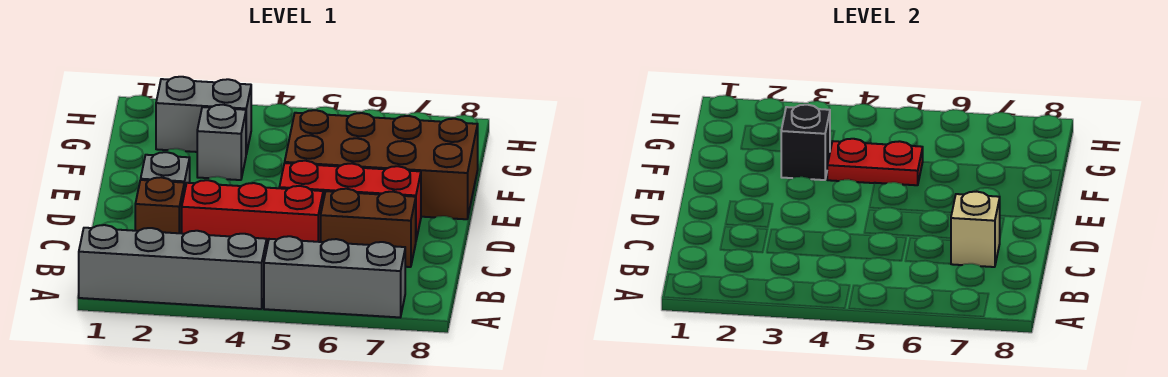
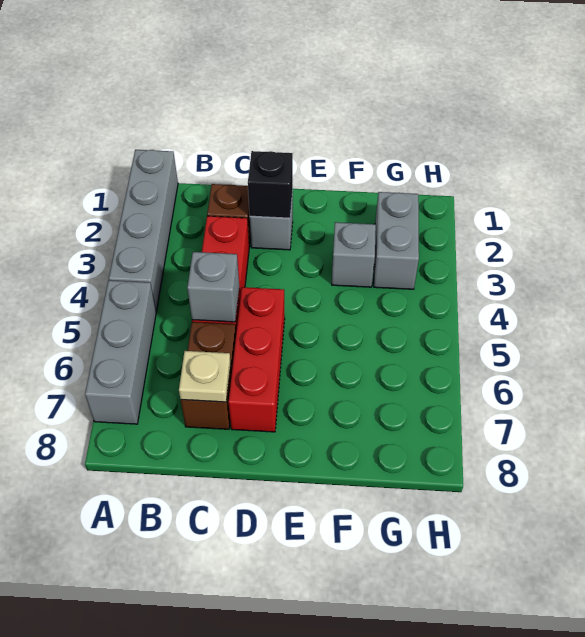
none -> grey 1x1 brick [187,252,239,322]
tan 1x1 brick [951,192,1000,267] -> tan 1x1 plate [179,351,231,402]
brown 2x4 brick [285,110,478,219] -> none
black 1x1 brick [781,105,830,180] -> black 1x1 brick moved to [248,151,293,218]
red 1x2 plate [827,139,923,185] -> none

